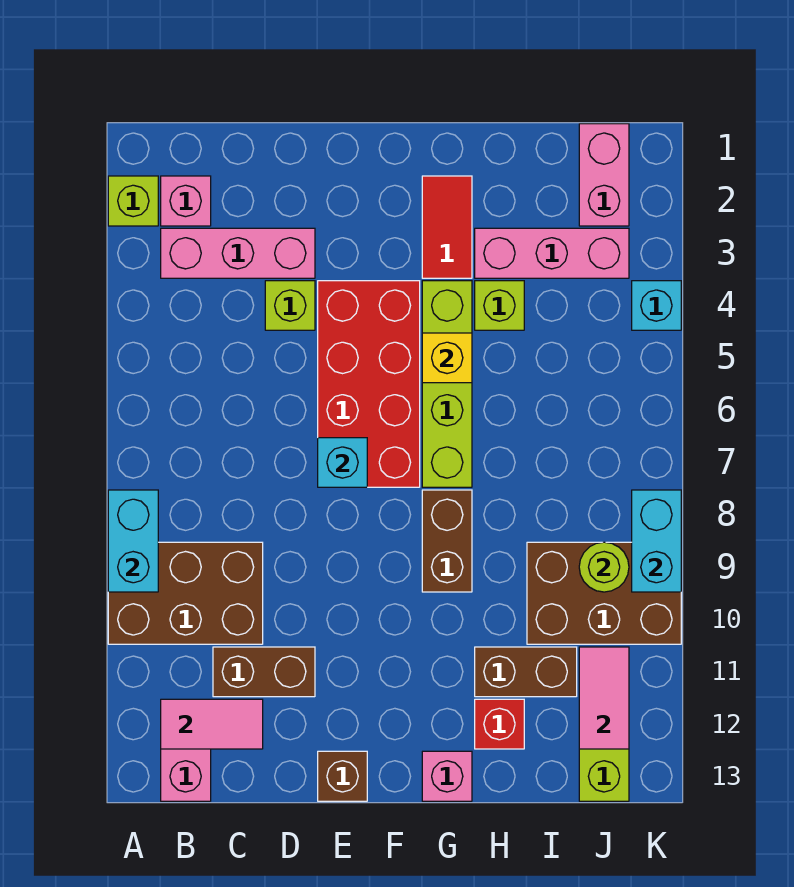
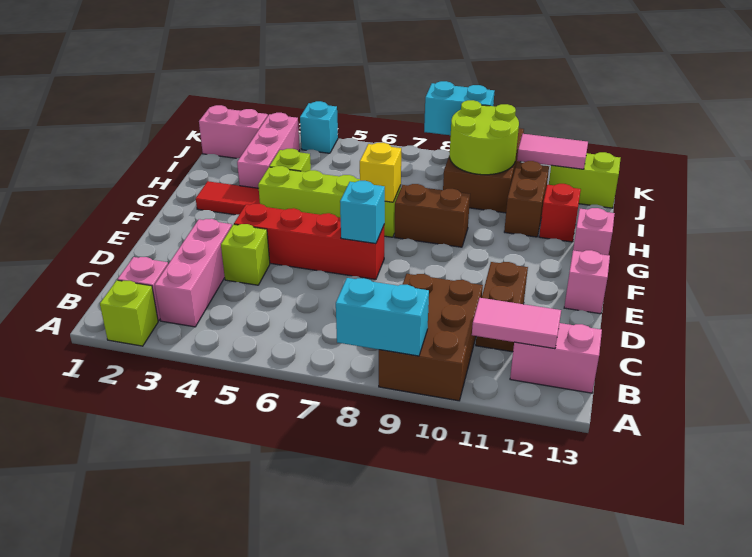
pink 1x2 tile [161,699,263,749] -> pink 1x2 tile turned to [472,298,561,349]
red 2x4 brick [318,281,420,487] -> red 1x4 brick [234,204,384,279]
brown 1x1 brick [318,751,367,801] -> pink 1x1 brick [564,250,610,314]
yellow 1x1 brick [422,333,472,383] -> yellow 1x1 brick moved to [360,143,401,202]
lime 1x1 round brick [579,542,629,592] -> lime 2x2 round brick [450,100,519,175]

